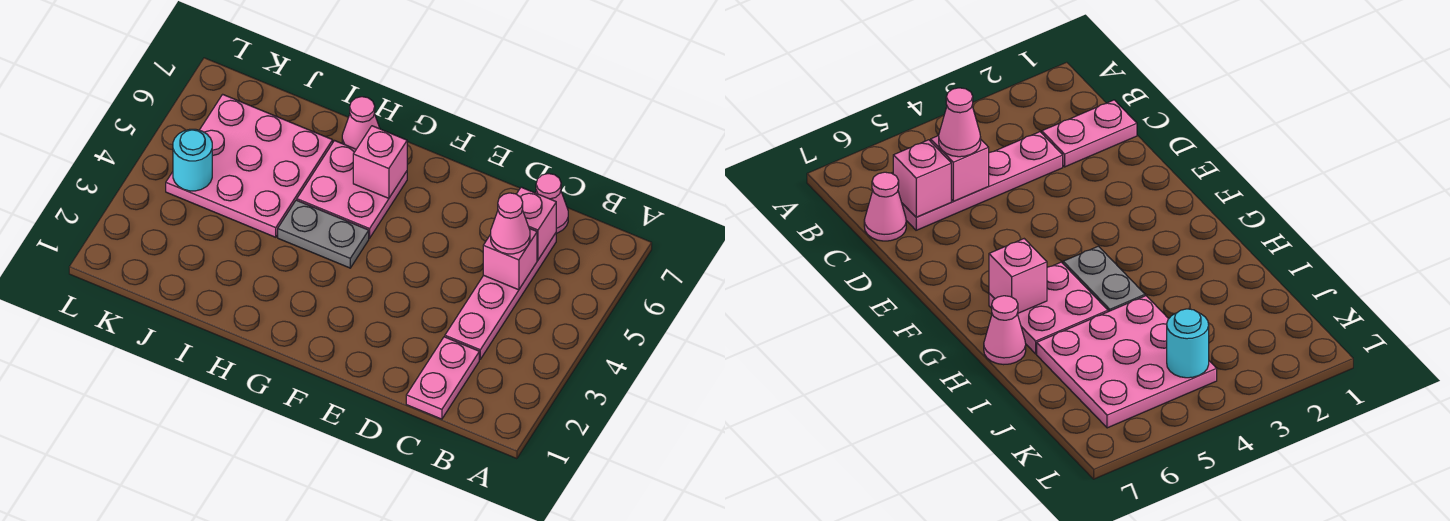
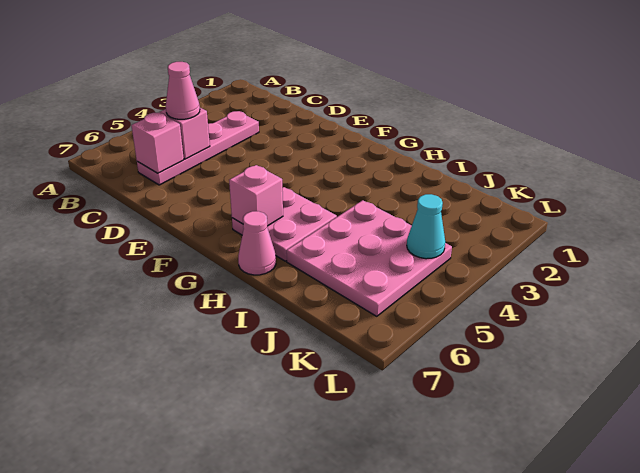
pink 1x2 plate [406,337,479,419] -> none
pink 1x1 cone [536,174,568,233] -> none
grey 1x2 plate [278,200,369,268] -> none
cyan 1x1 round brick [173,129,212,191] -> cyan 1x1 cone [407,194,445,259]

